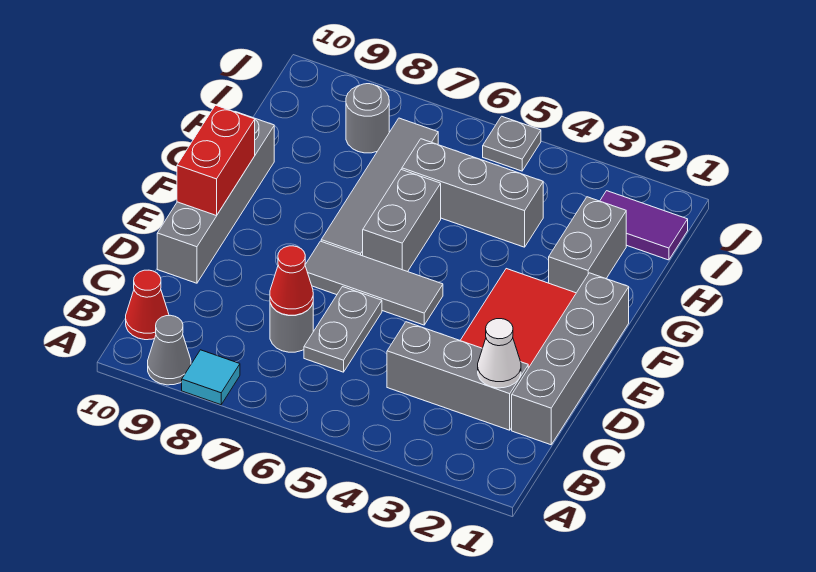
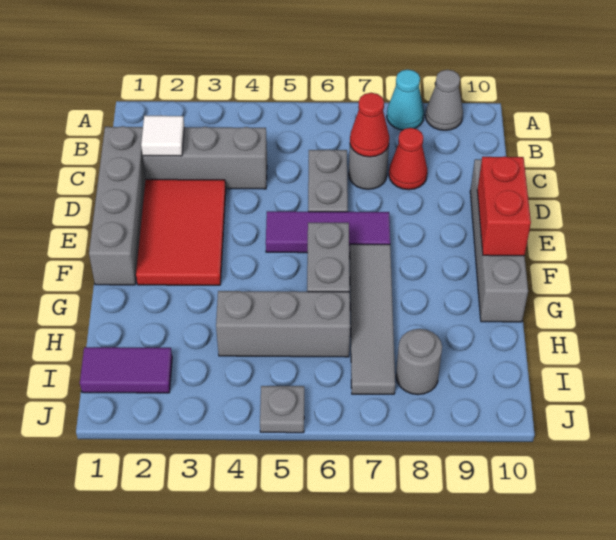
cyan 1x1 tile [182,350,240,405] -> cyan 1x1 cone [387,70,424,130]
red 1x1 cone [126,270,169,340] -> red 1x1 cone moved to [389,128,427,190]
white 1x1 cone [478,319,521,388] -> white 1x1 tile [141,116,184,156]
grey 1x3 tile [305,241,443,325] -> purple 1x3 tile [266,211,390,253]
grey 1x2 brick [549,197,626,293] -> none

